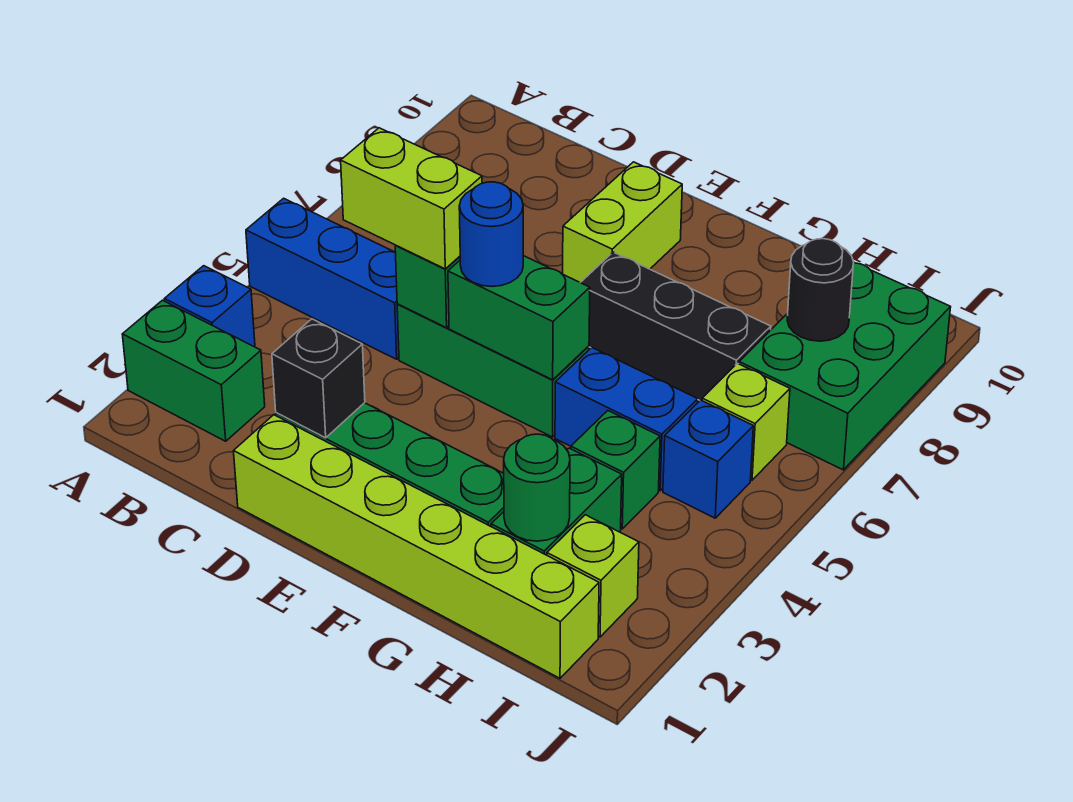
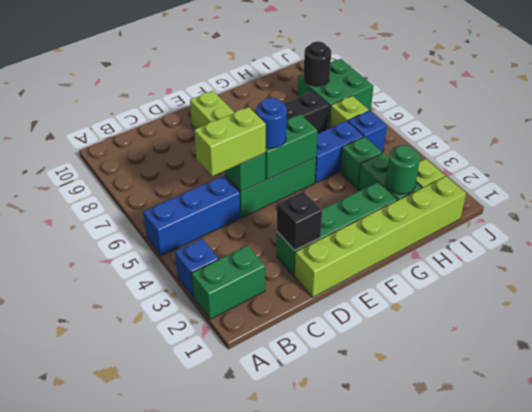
green 2x3 brick [739,263,951,470] -> green 2x2 brick [298,59,373,129]

